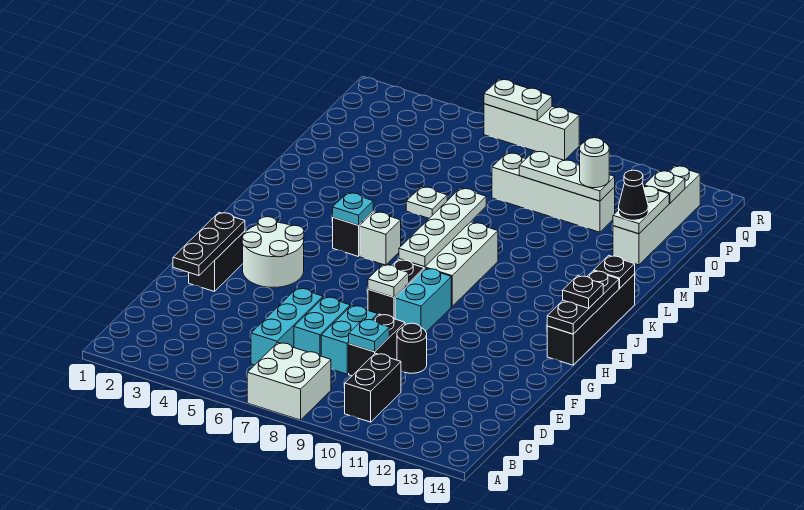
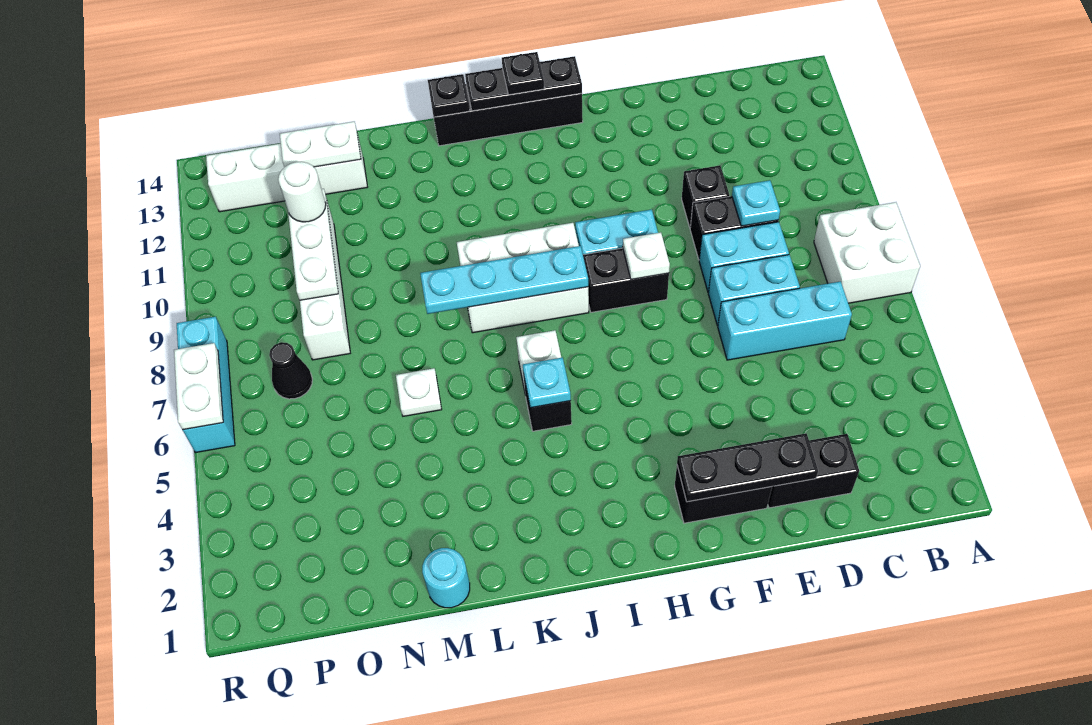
black 1x2 brick [345,353,401,422] -> black 1x2 brick moved to [768,434,859,508]
black 1x1 round brick [397,323,427,373] -> black 1x1 brick [682,165,729,227]
white 2x2 round brick [242,217,304,287] -> none
white 1x4 plate [399,188,486,267] -> cyan 1x4 plate [420,246,588,314]
none -> cyan 1x1 round brick [422,548,470,608]
black 1x1 cone [619,170,648,220] -> black 1x1 cone moved to [269,342,312,399]
white 1x1 plate [644,171,685,203] -> none
white 1x3 brick [484,104,579,160] -> cyan 1x3 brick [177,317,235,453]

